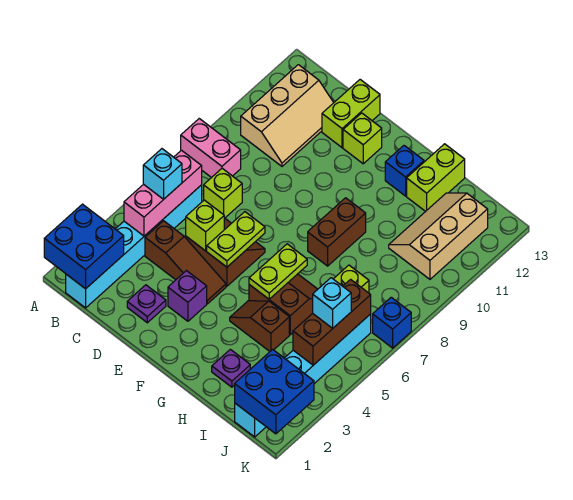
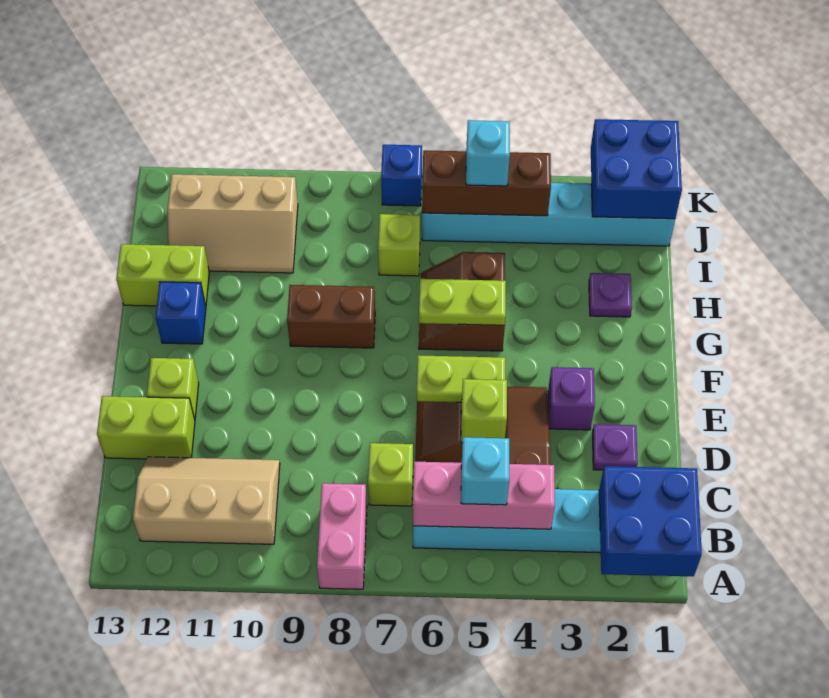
brown 1x2 slope [230,301,289,351] -> none

